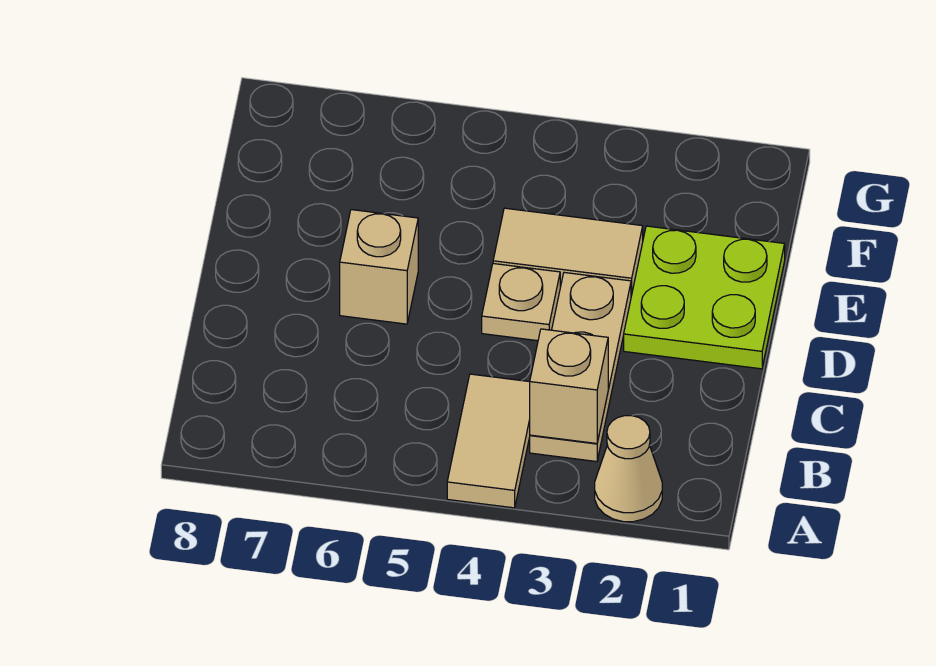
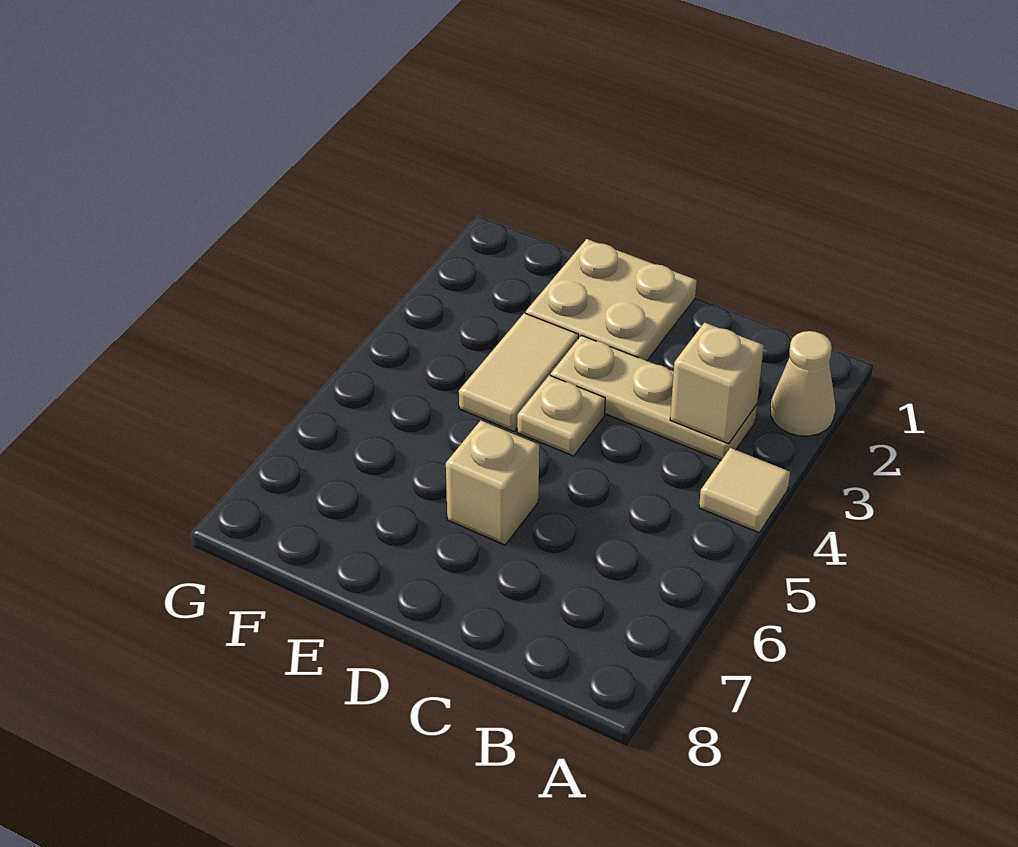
tan 1x2 tile [447,374,530,508] -> tan 1x1 tile [699,448,790,533]
lime 2x2 plate [624,226,785,369] -> tan 2x2 plate [526,239,697,361]

